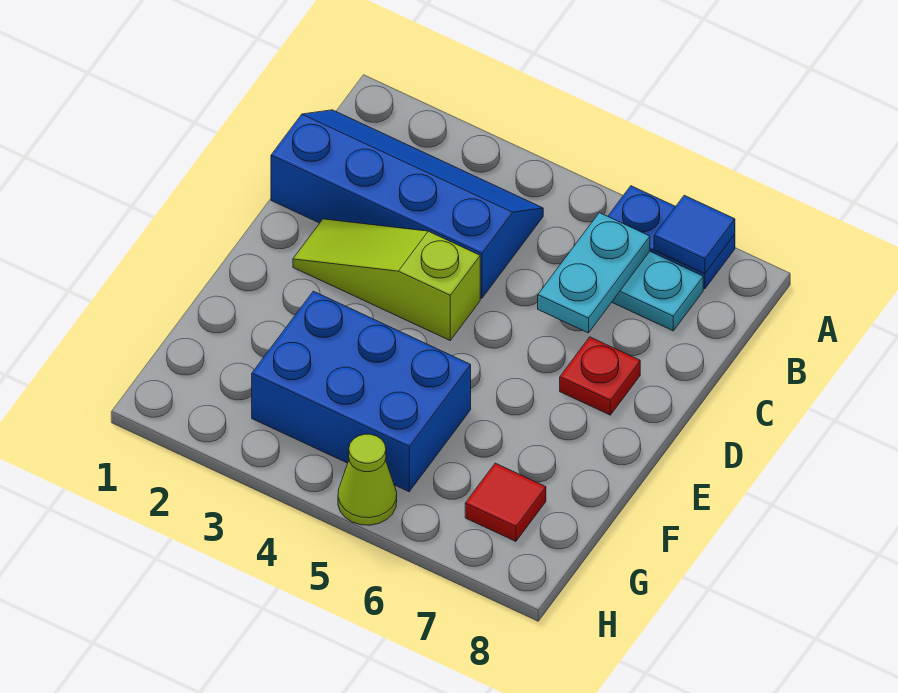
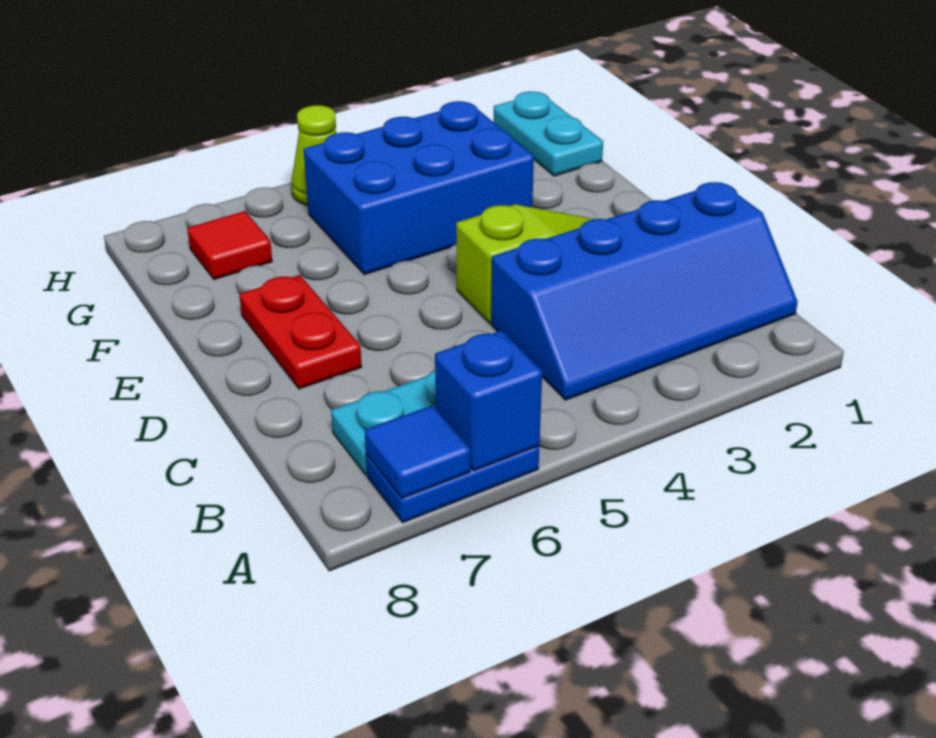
none -> blue 1x1 brick [435,330,542,471]
cyan 1x2 plate [538,213,650,333] -> cyan 1x2 plate moved to [494,91,603,176]
red 1x1 plate [560,337,640,415] -> red 1x2 plate [239,275,362,389]

